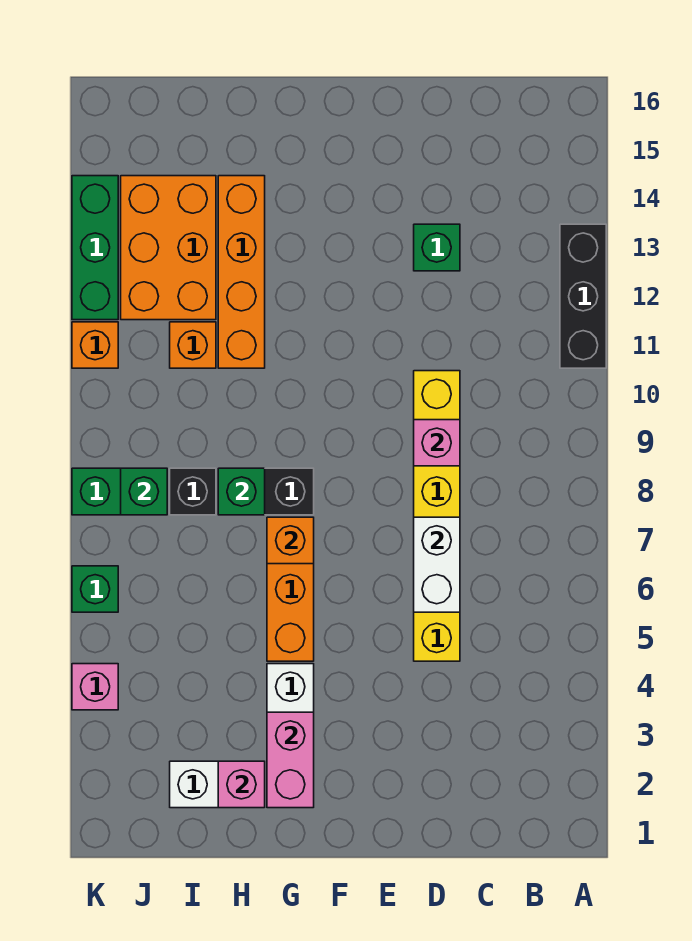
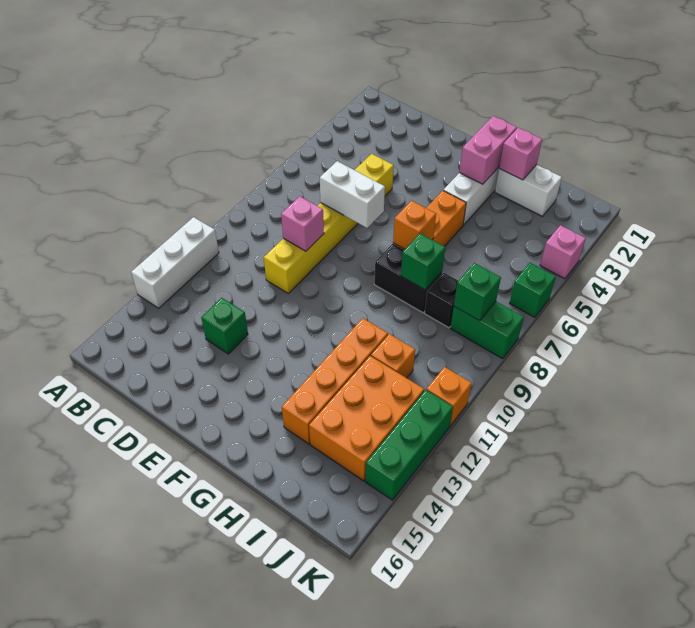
black 1x3 brick [560,224,606,368] -> white 1x3 brick [131,217,219,308]
white 1x2 brick [414,517,460,612] -> white 1x2 brick turned to [320,161,385,228]

